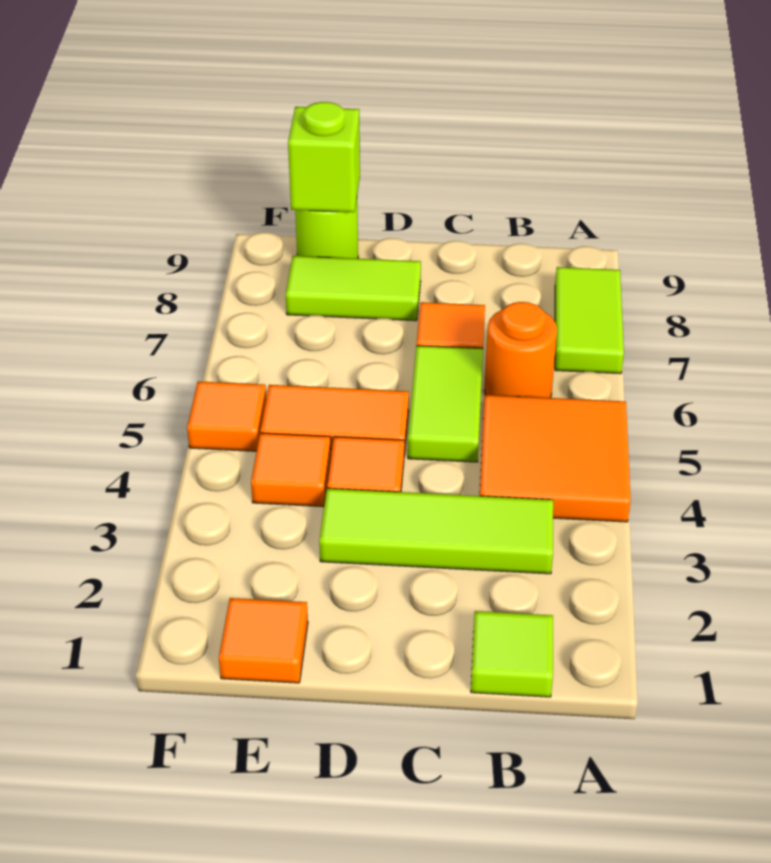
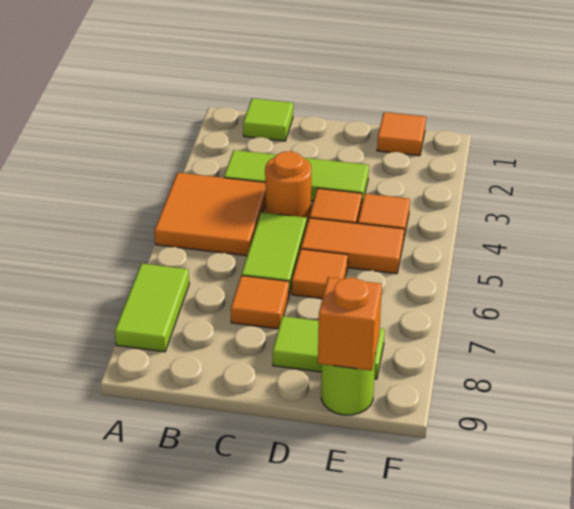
orange 1x1 round brick [484,302,557,398] -> orange 1x1 round brick moved to [265,151,311,222]
lime 1x1 brick [288,102,360,212] -> orange 1x1 brick [318,277,382,371]
orange 1x1 tile [187,381,266,451] -> orange 1x1 tile moved to [292,249,348,299]

